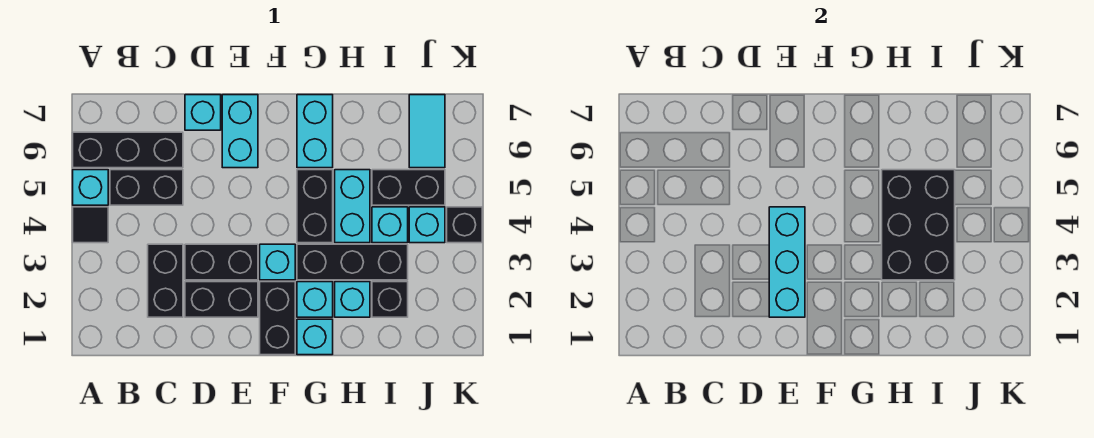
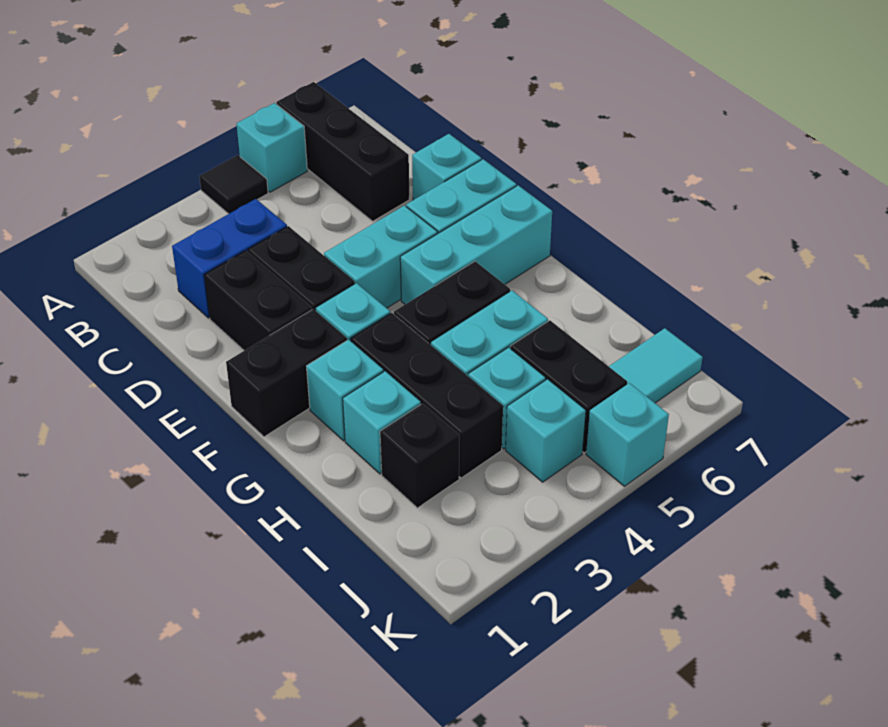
black 1x2 brick [110,170,183,205] -> none
black 1x2 brick [148,244,183,317] -> blue 1x2 brick [172,199,287,318]
cyan 1x3 brick [769,207,805,317] -> cyan 1x3 brick moved to [400,185,552,304]
cyan 1x1 brick [297,319,333,355] -> cyan 1x1 brick moved to [586,383,669,486]
cyan 1x2 brick [297,95,333,168] -> cyan 1x2 brick moved to [324,206,438,308]
black 2x3 brick [882,170,955,280] -> none
black 1x1 brick [447,207,482,243] -> none

